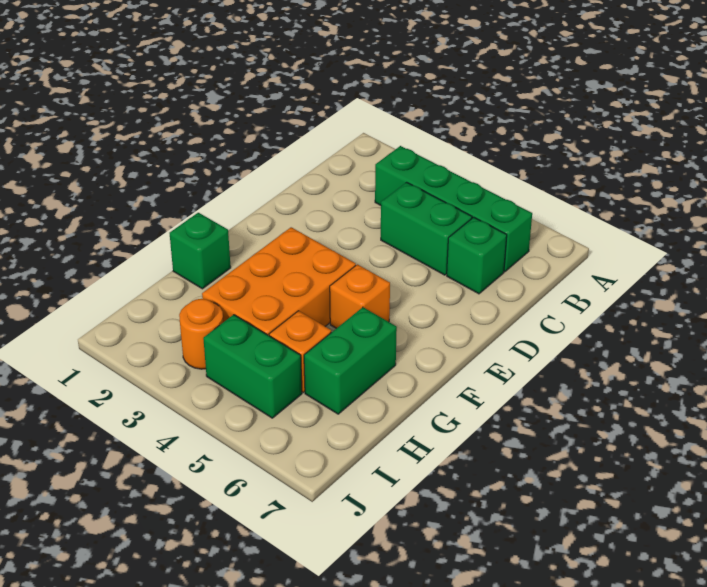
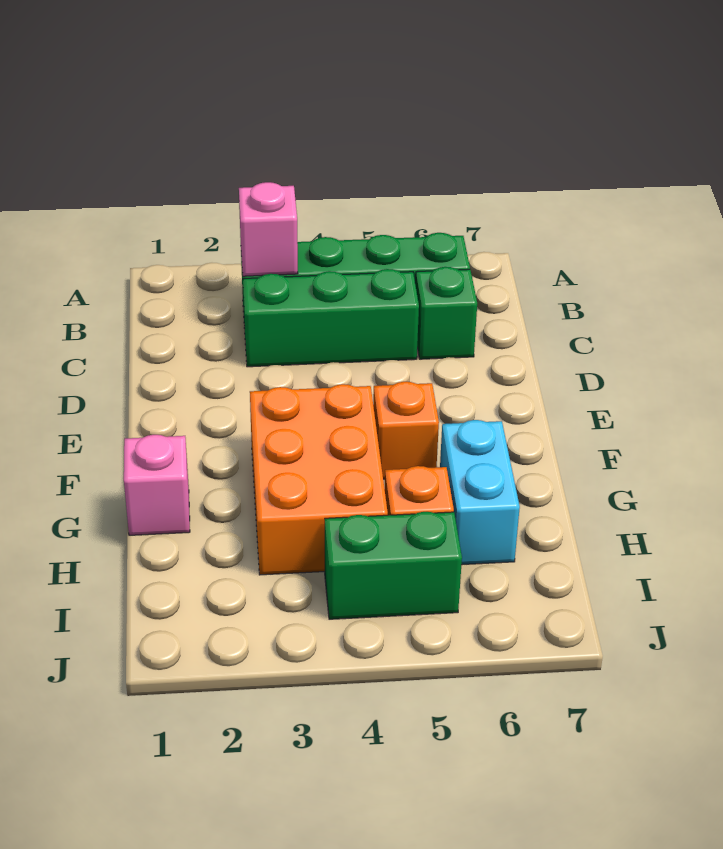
none -> pink 1x1 brick [239,182,298,276]
green 1x2 brick [381,182,472,275] -> green 1x3 brick [243,269,419,367]
green 1x1 brick [170,213,231,289] -> pink 1x1 brick [124,435,190,535]
green 1x2 brick [304,307,397,414] -> cyan 1x2 brick [440,420,520,565]
orange 1x1 round brick [179,299,223,369] -> none

